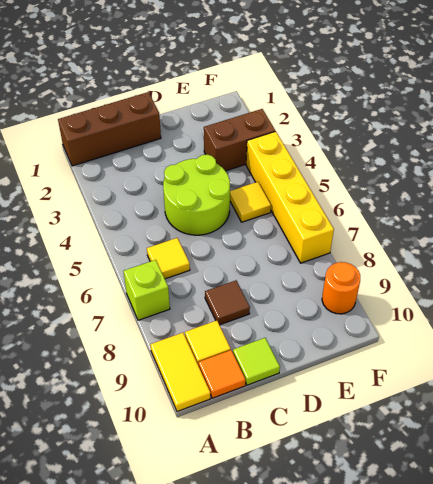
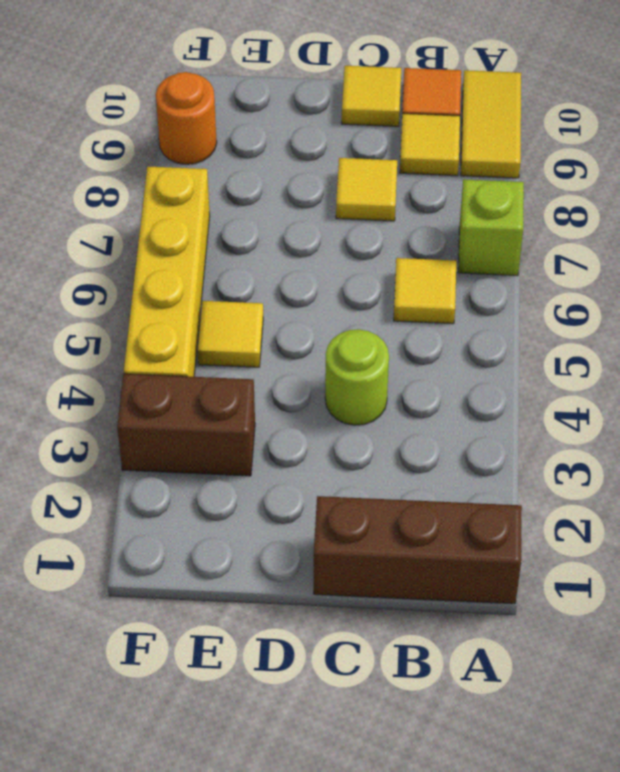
lime 2x2 round brick [163,155,230,235] -> lime 1x1 round brick [325,329,389,425]
brown 1x1 tile [205,280,250,325] -> yellow 1x1 tile [336,158,397,221]
lime 1x1 tile [233,338,280,385] -> yellow 1x1 tile [342,66,401,126]

